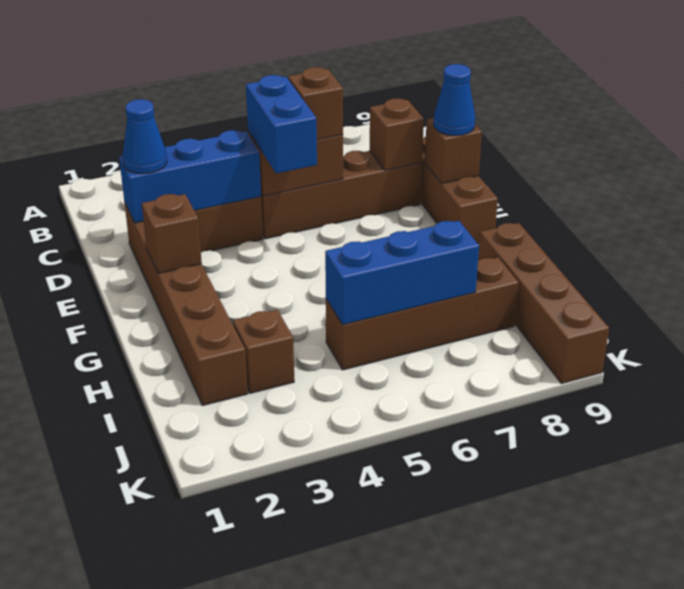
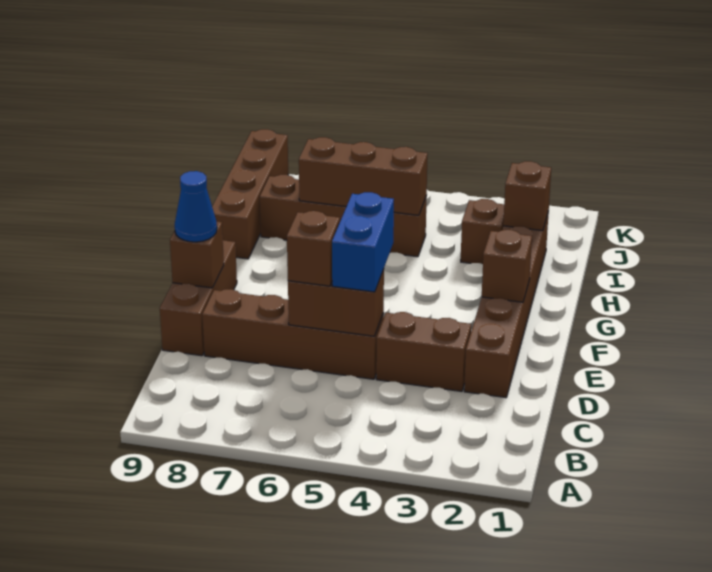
blue 1x3 brick [119,130,261,223] -> none
blue 1x1 cone [123,99,167,174] -> none
brown 1x1 brick [370,98,424,170] -> brown 1x1 brick moved to [503,161,551,231]
blue 1x3 brick [325,221,479,325] -> brown 1x3 brick [299,137,428,215]

